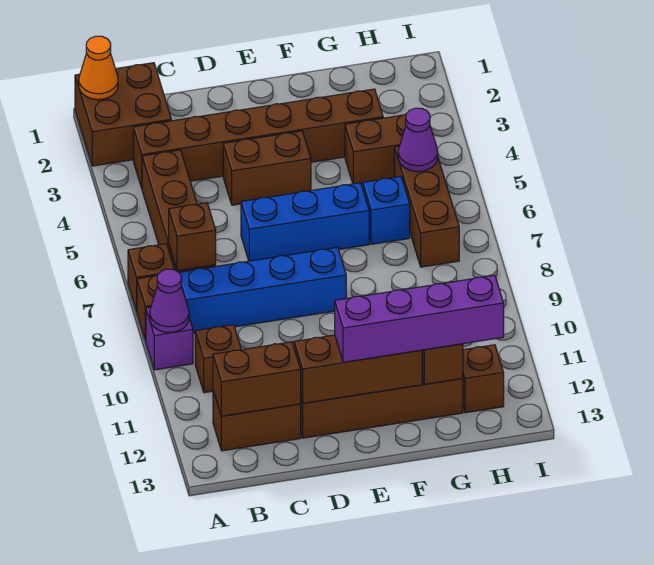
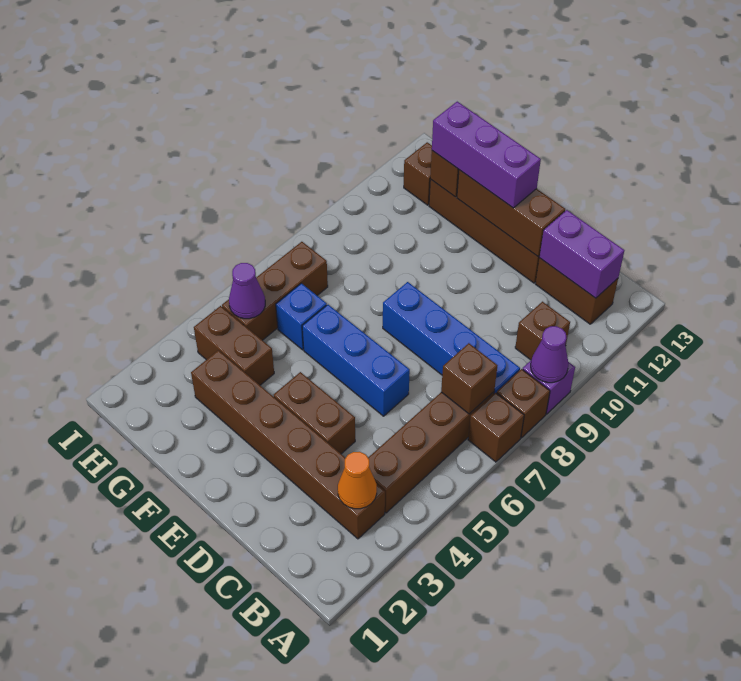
brown 2x2 brick [75,63,171,166] -> none
orange 1x1 cone [79,36,118,100] -> orange 1x1 cone moved to [338,452,377,509]
brown 1x2 brick [213,342,301,416] -> purple 1x2 brick [539,210,624,298]
purple 1x4 brick [335,275,504,362] -> purple 1x3 brick [432,102,541,208]

